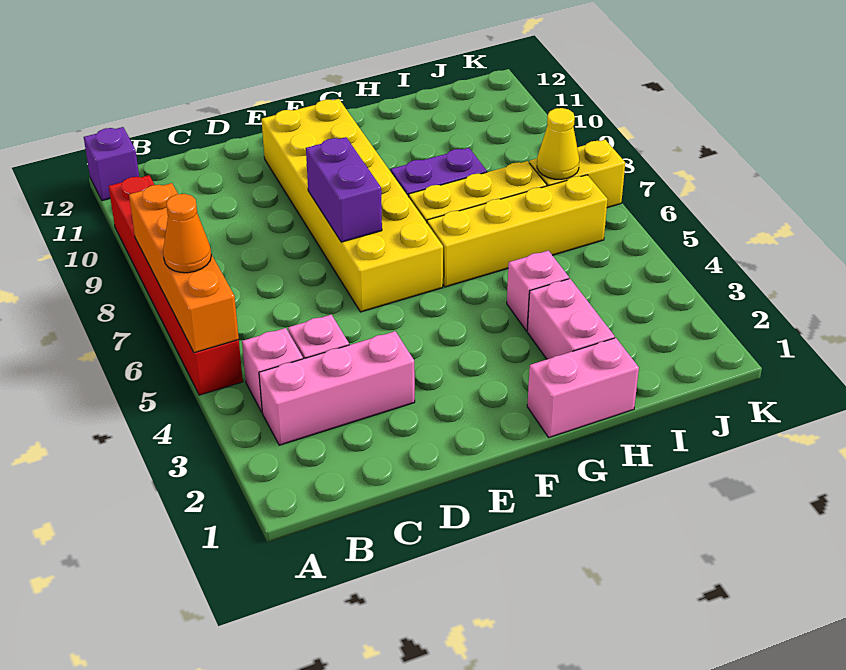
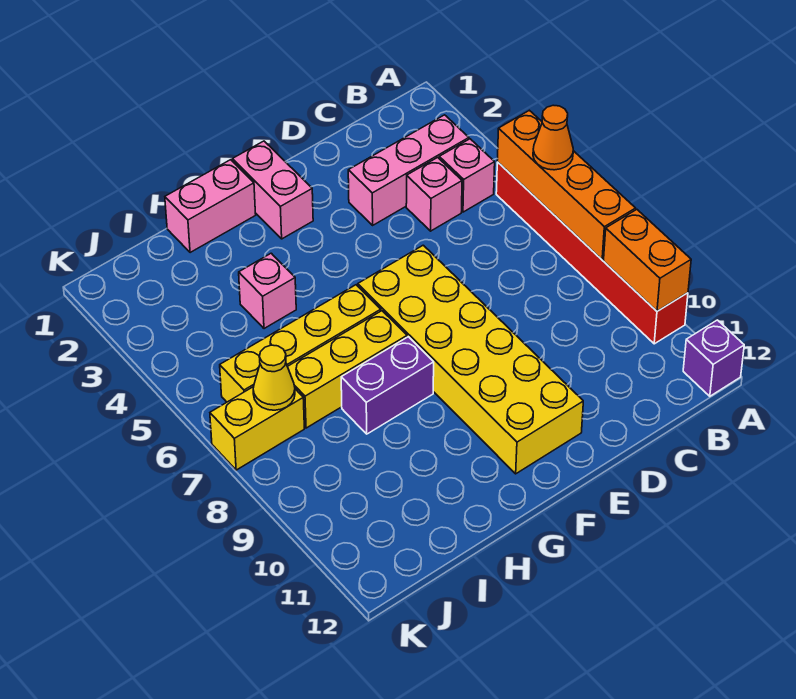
none -> orange 1x2 brick [604,210,691,311]
purple 1x2 brick [306,137,382,242] -> none
pink 1x2 brick [527,279,615,359] -> pink 1x2 brick moved to [232,141,313,239]

